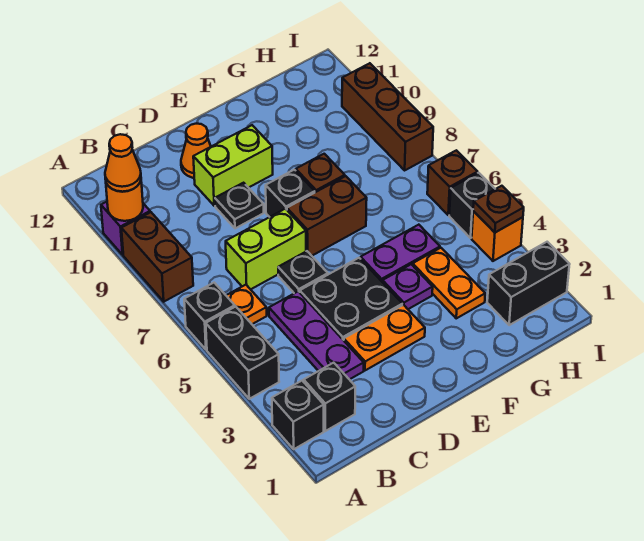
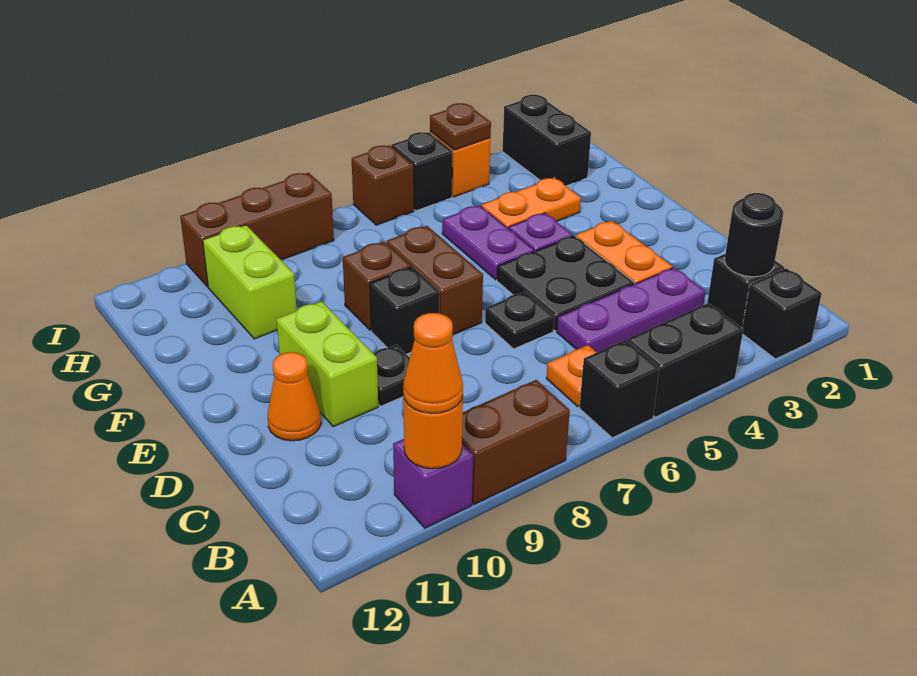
none -> black 1x1 round brick [725,193,783,277]
lime 1x2 brick [226,209,306,289] -> lime 1x2 brick moved to [203,225,297,339]

